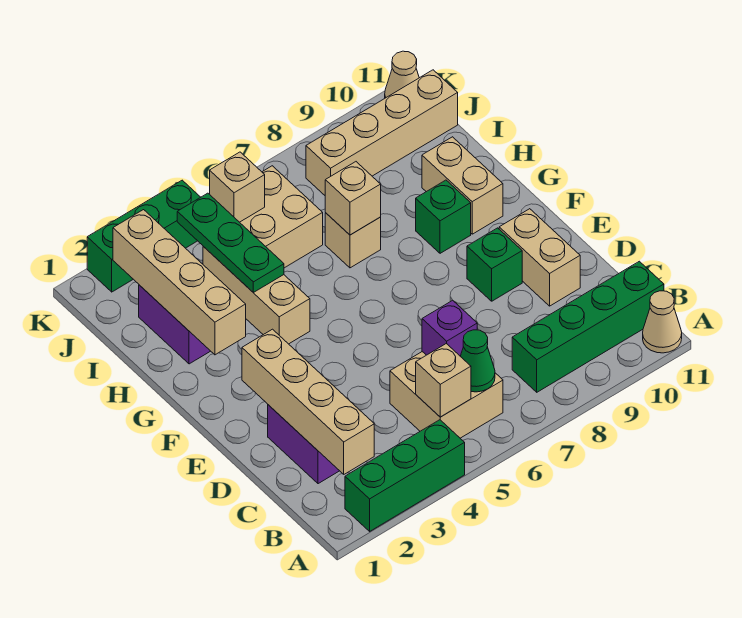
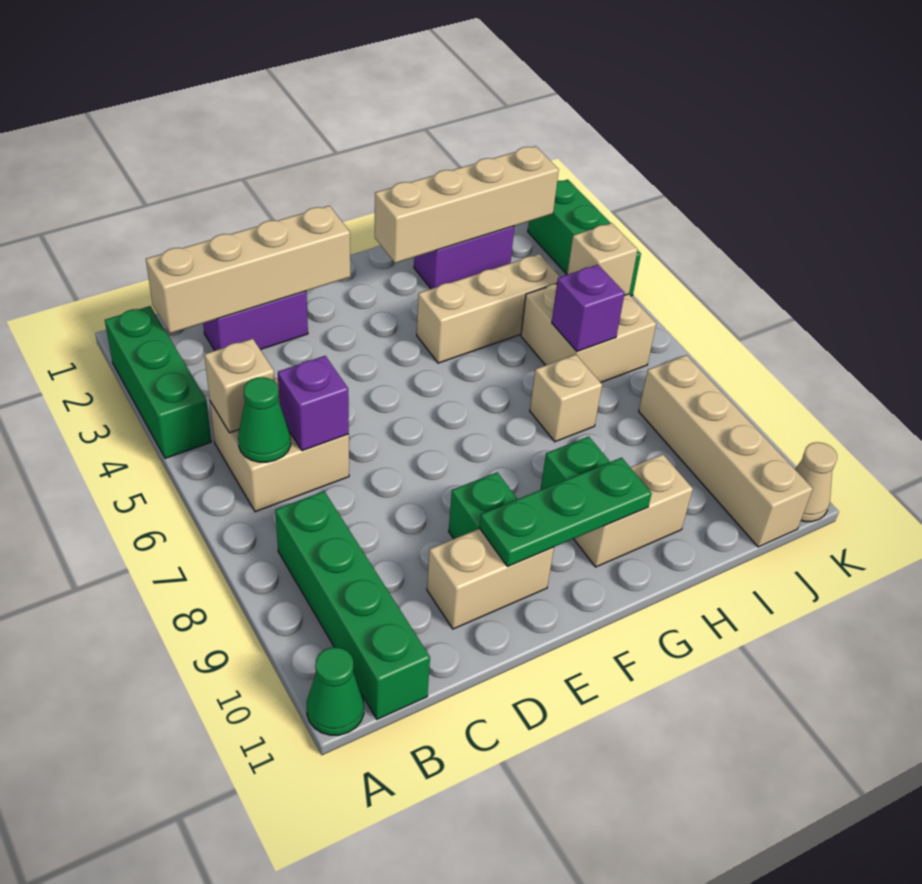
tan 1x1 cone [643,291,682,353] -> green 1x1 cone [307,647,364,735]
green 1x3 plate [177,193,284,292] -> green 1x3 plate moved to [480,458,652,566]
tan 1x1 brick [325,162,381,235] -> none
none -> purple 1x1 brick [552,265,625,351]

